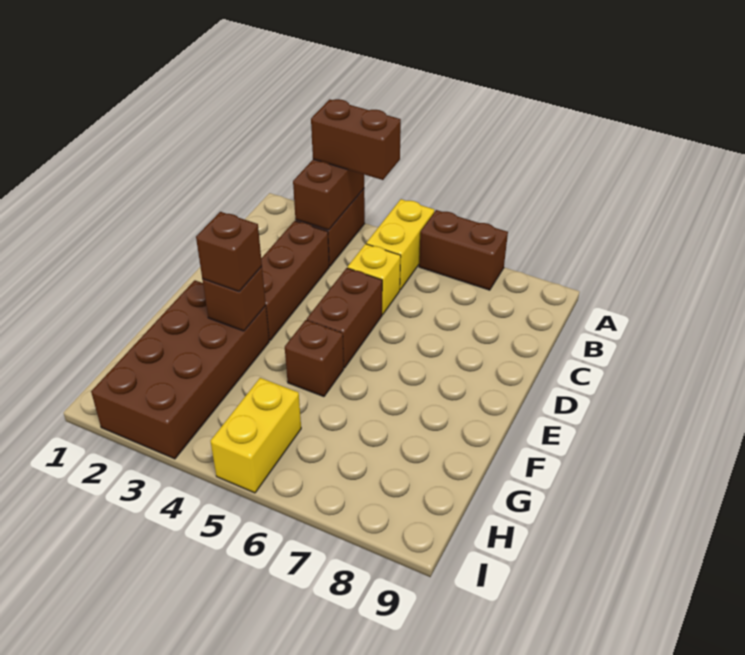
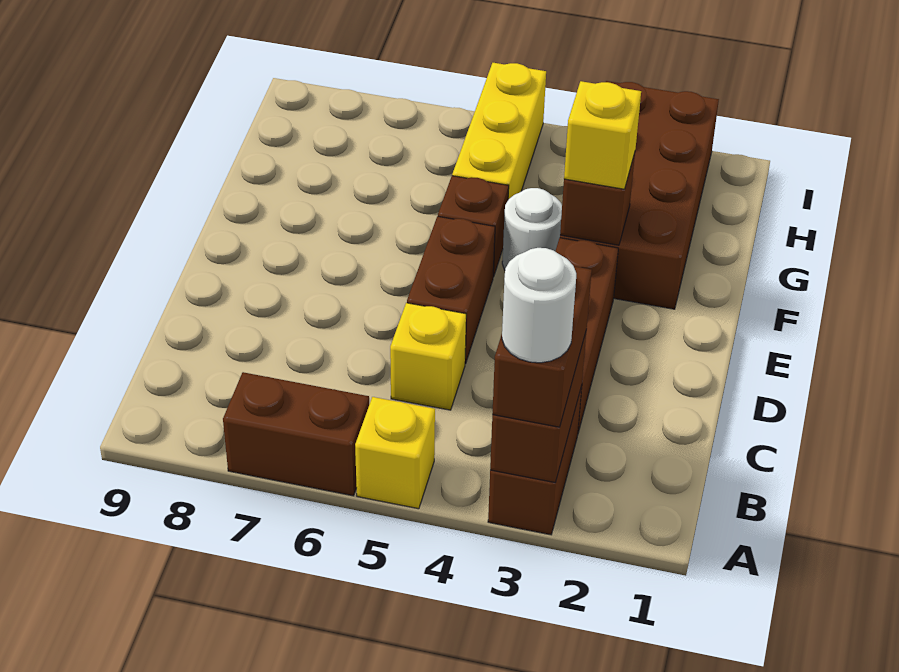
brown 1x2 brick [311,99,401,180] -> brown 1x2 brick turned to [492,267,592,427]
none -> white 1x1 round brick [502,248,576,363]
yellow 1x2 brick [366,199,434,290] -> yellow 1x1 brick [355,397,435,509]
brown 1x1 brick [196,212,262,292] -> yellow 1x1 brick [564,81,641,189]
none -> white 1x1 round brick [502,188,562,270]
yellow 1x2 brick [211,378,301,493] -> yellow 1x3 brick [452,63,546,199]

